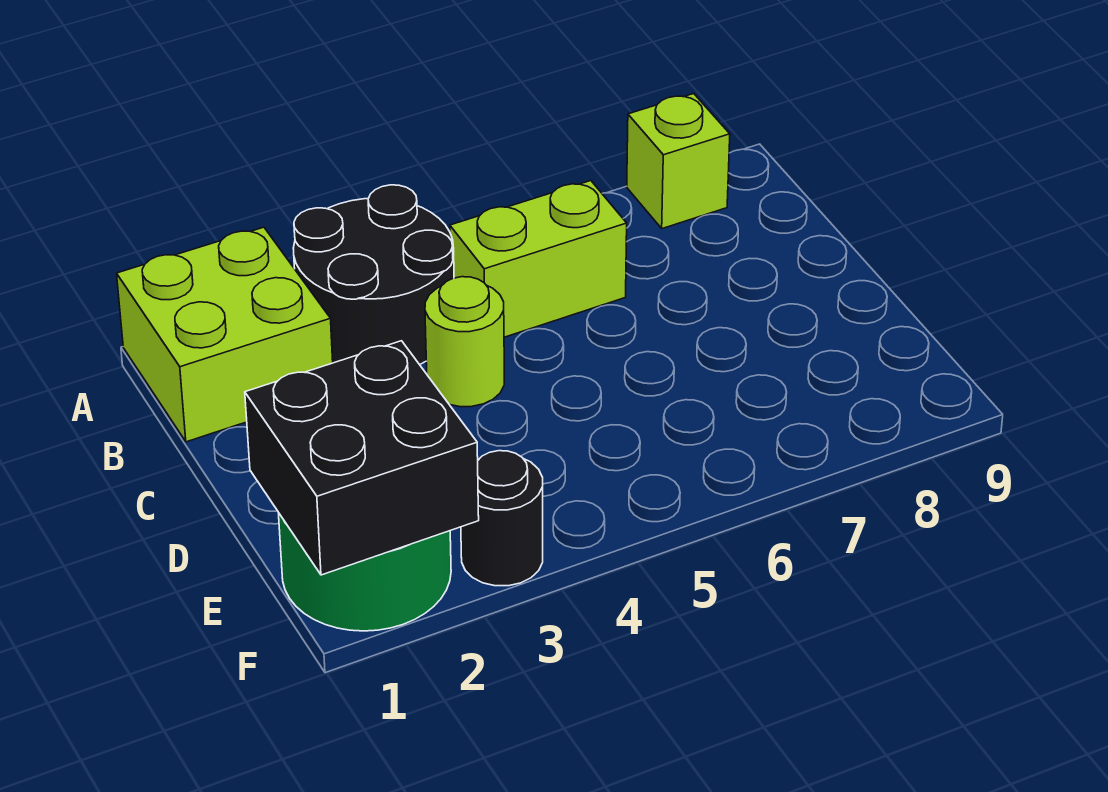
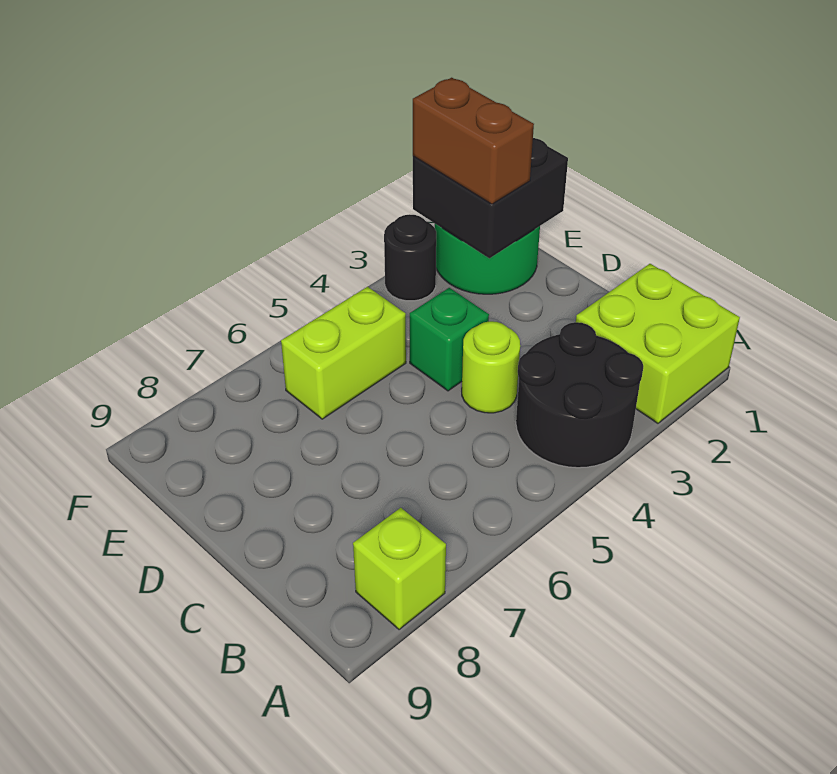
lime 1x2 brick [450,181,627,337] -> lime 1x2 brick moved to [281,287,406,419]
none -> green 1x1 brick [410,288,489,391]
none -> brown 1x2 brick [413,78,534,204]

